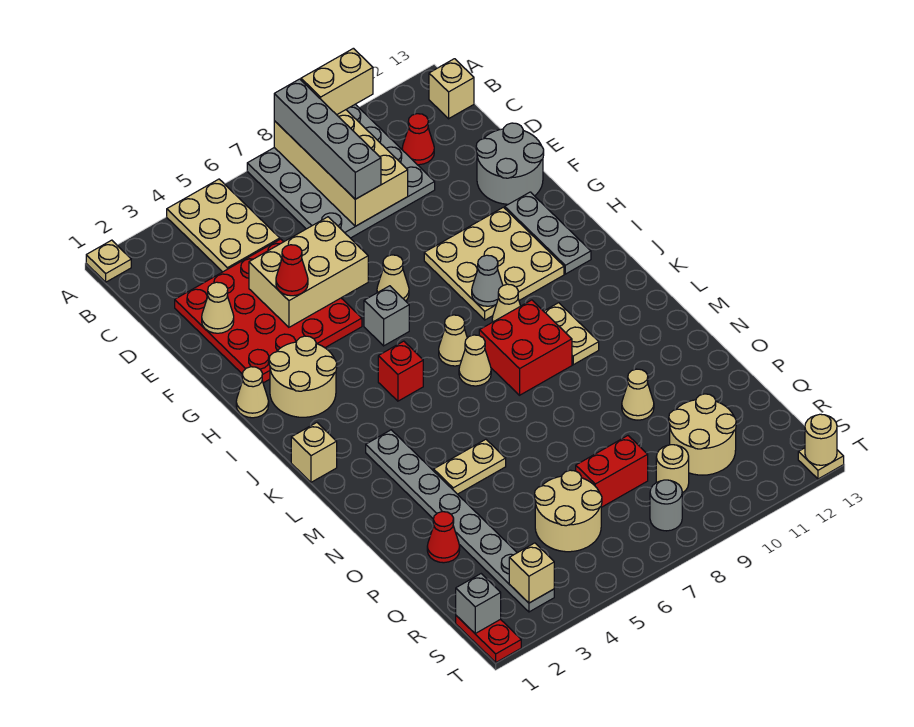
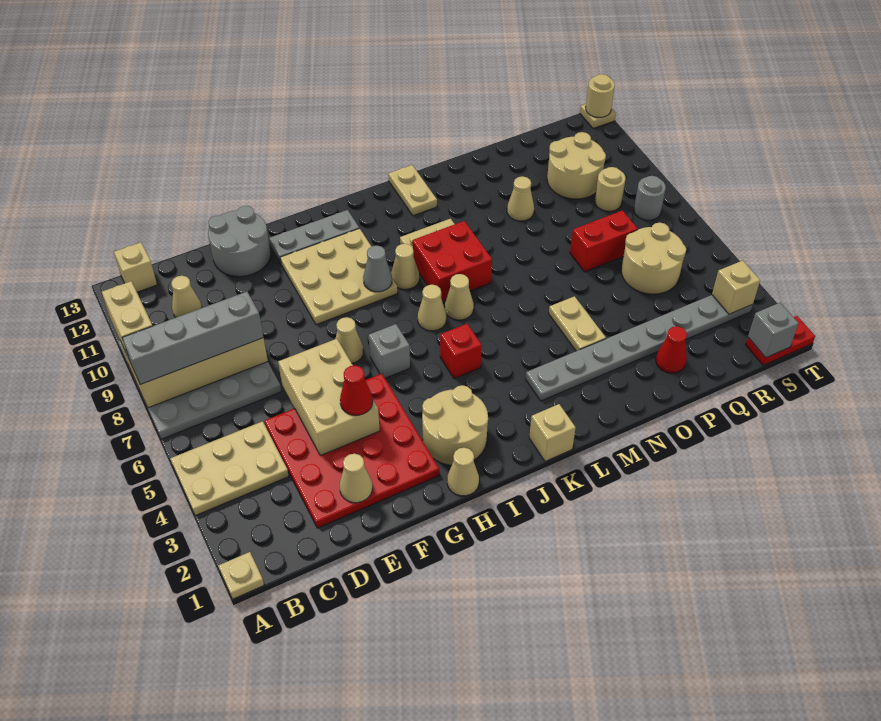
red 1x1 cone [402,114,434,165] -> tan 1x1 cone [171,276,202,318]
none -> tan 1x2 plate [388,165,437,216]
red 1x2 brick [576,436,648,507] -> red 1x2 brick turned to [570,210,638,272]

